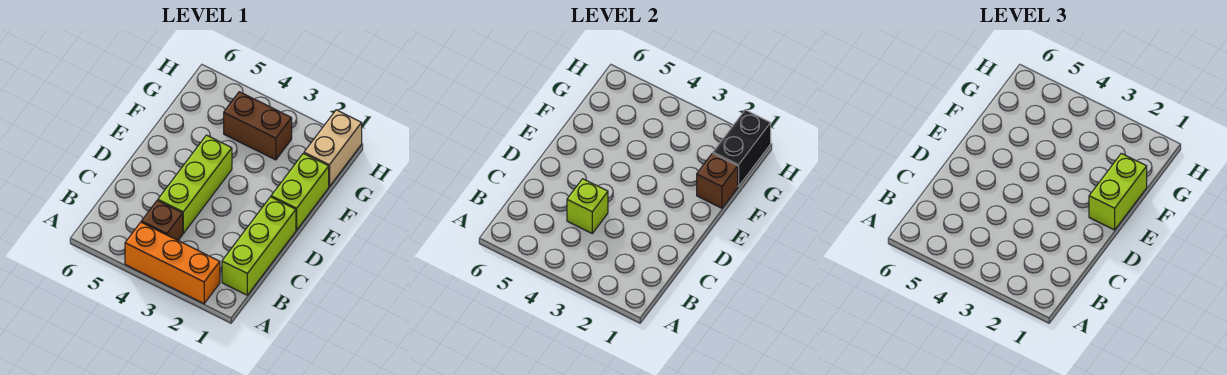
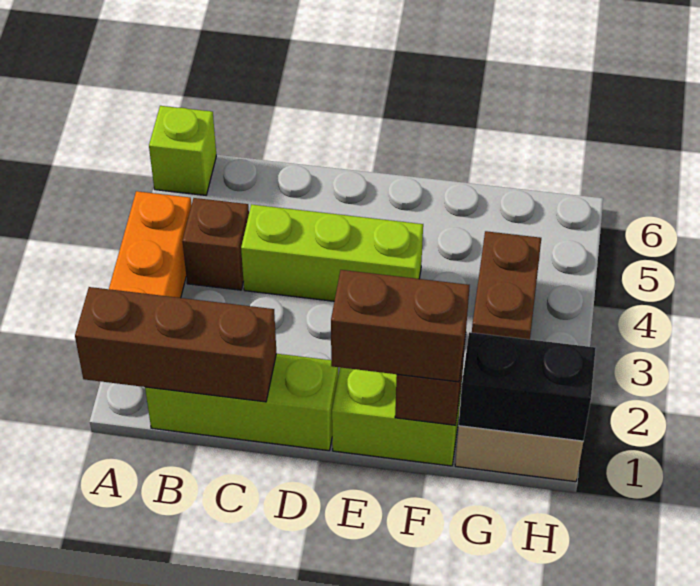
none -> brown 1x3 brick [75,287,277,402]
lime 1x1 brick [567,179,608,233] -> lime 1x1 brick moved to [149,106,216,195]
lime 1x2 brick [1089,153,1147,230] -> brown 1x2 brick [331,270,470,382]

